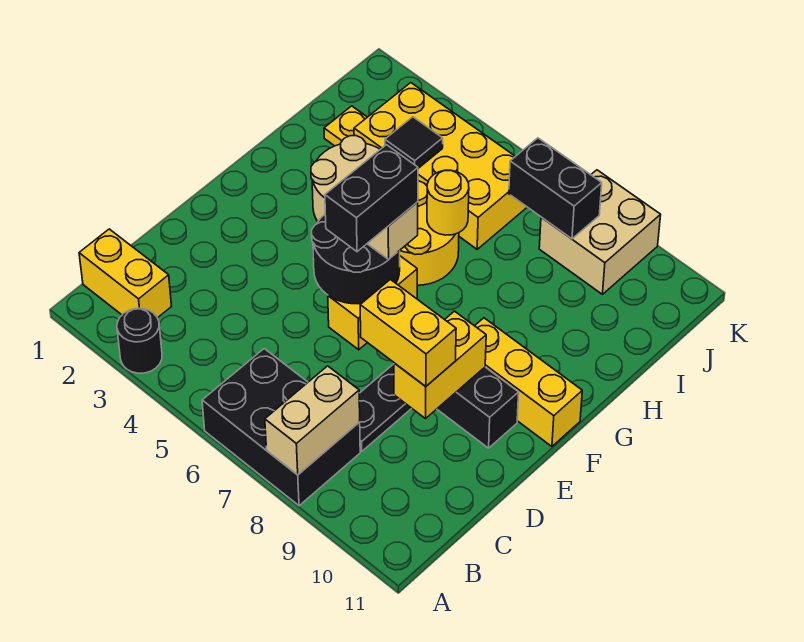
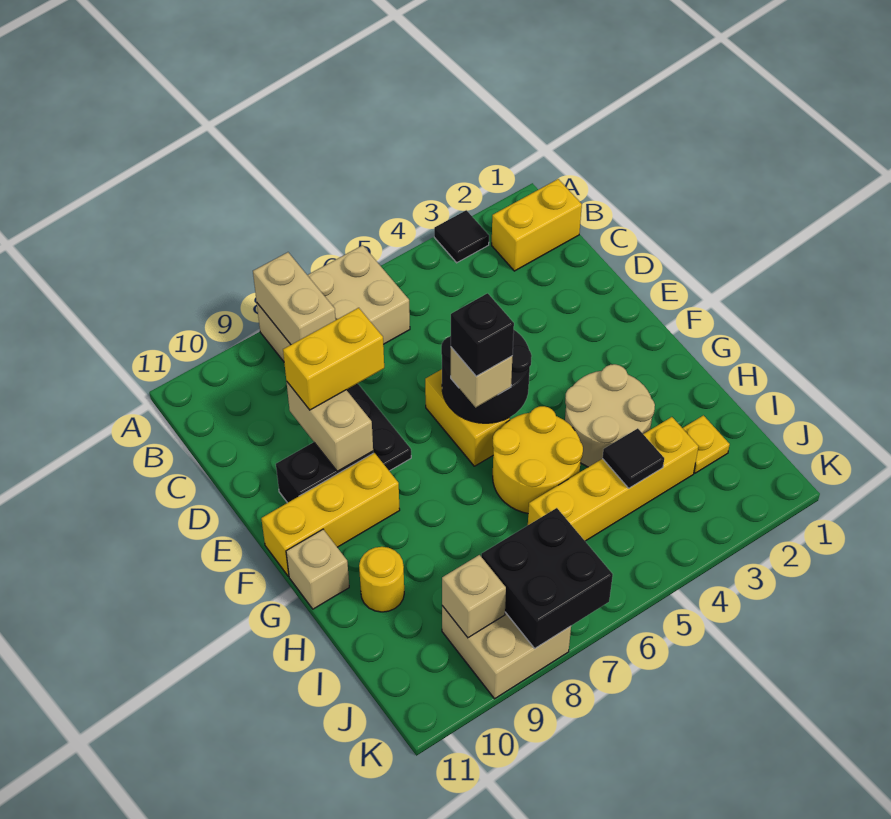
black 1x1 round brick [117,308,162,373] -> black 1x1 tile [434,210,489,263]
black 2x3 brick [202,349,360,506] -> tan 2x3 brick [257,245,410,361]
yellow 1x2 brick [394,311,486,419] -> tan 1x2 brick [286,381,373,471]
black 1x2 brick [325,145,418,252] -> black 1x1 brick [451,293,514,376]
none -> tan 1x1 brick [286,529,349,609]
yellow 1x1 round brick [427,170,469,235] -> yellow 1x1 round brick moved to [359,547,404,612]
yellow 2x4 brick [354,83,527,249] -> yellow 1x4 brick [528,417,698,541]
black 1x2 brick [509,138,602,239] -> black 2x2 brick [481,508,613,648]
none -> tan 1x1 brick [442,555,506,638]

